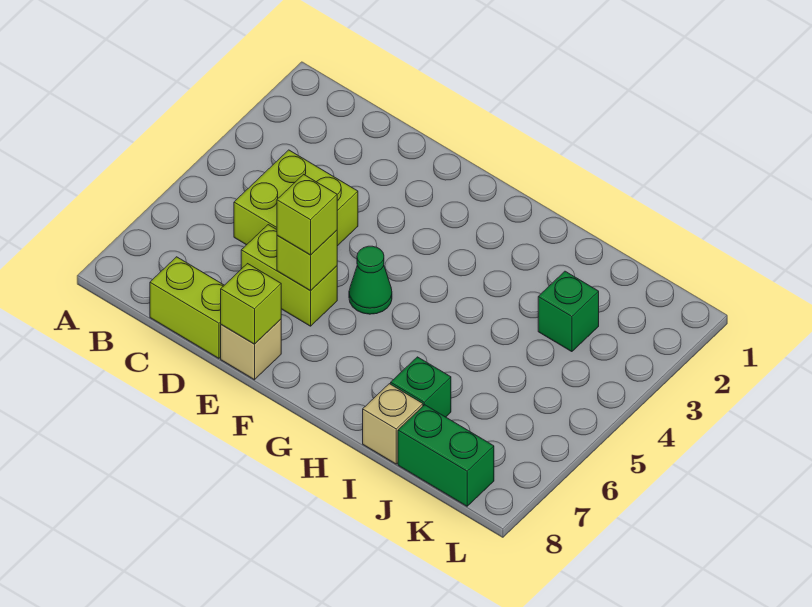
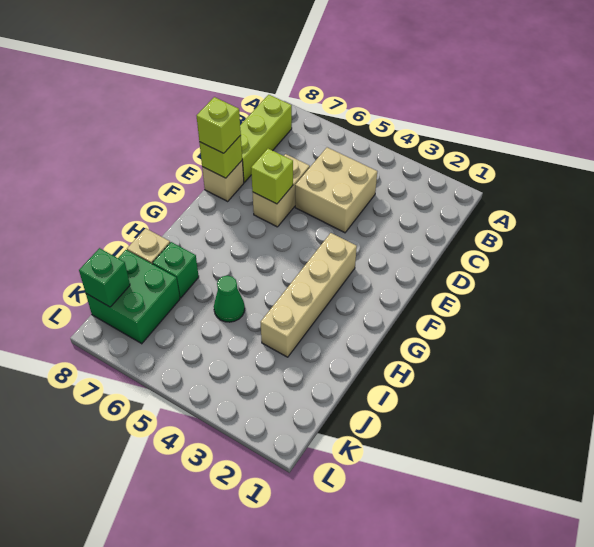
lime 2x2 brick [234,150,358,246] -> tan 2x2 brick [295,147,377,233]
lime 1x2 brick [150,257,224,358] -> lime 1x3 brick [240,95,292,182]
lime 1x2 brick [241,225,337,326] -> tan 1x2 brick [252,154,310,227]
lime 1x1 brick [277,174,337,255] -> lime 1x1 brick moved to [197,97,241,153]
none -> tan 1x4 brick [261,233,357,357]
green 1x1 cone [349,246,392,314] -> green 1x1 cone moved to [214,276,245,322]
green 1x1 brick [538,271,599,352] -> green 1x1 brick moved to [79,248,130,307]
green 1x2 brick [398,405,494,506] -> green 2x2 brick [86,250,180,344]

